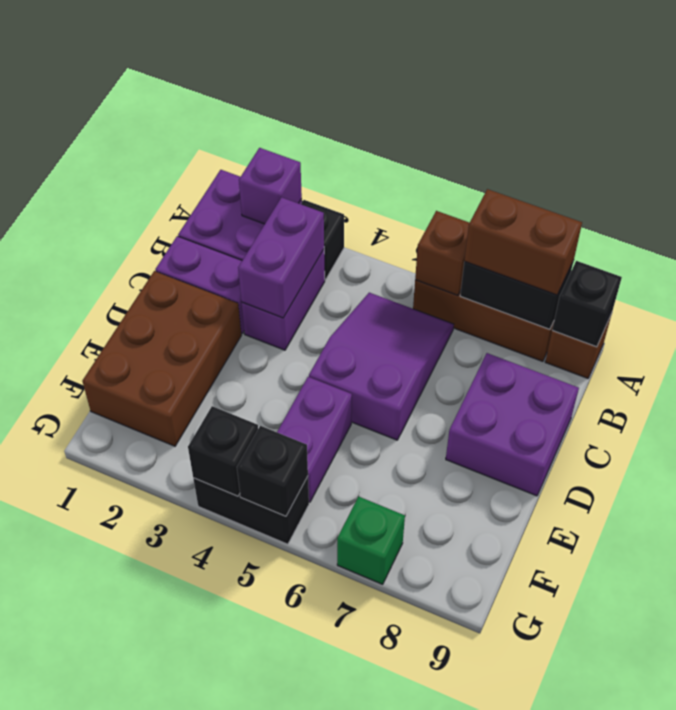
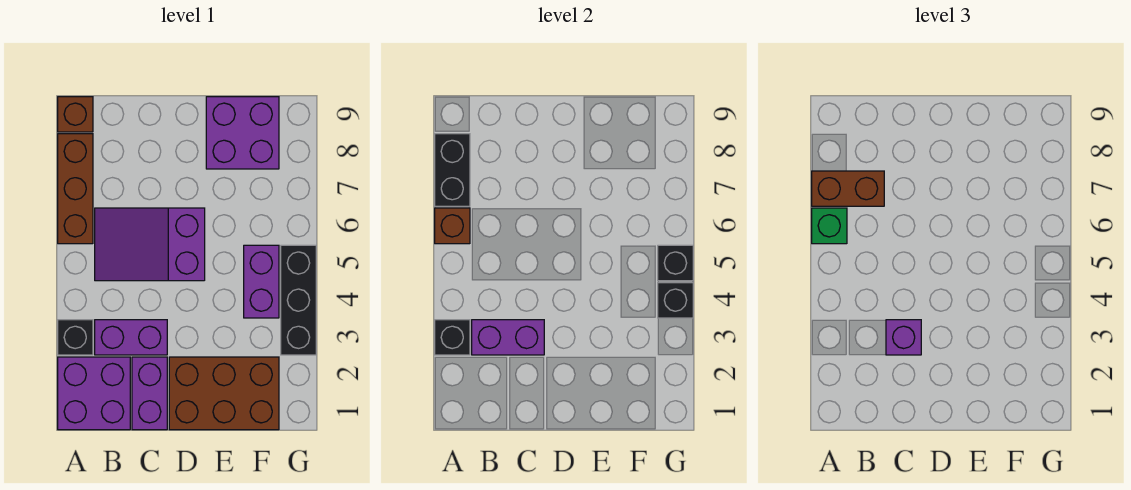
purple 1x1 brick [239,148,302,224] -> purple 1x1 brick moved to [886,320,921,355]
brown 1x2 brick [464,189,582,295] -> brown 1x2 brick turned to [812,171,884,206]
black 1x1 brick [552,261,622,347] -> black 1x1 brick moved to [435,320,470,355]
purple 2x2 brick [446,353,579,496] -> purple 2x2 brick moved to [206,97,279,169]
purple 1x2 brick [277,377,352,502] -> purple 1x2 brick turned to [244,245,279,318]
black 1x2 brick [193,476,309,544] -> black 1x3 brick [281,245,316,355]
green 1x1 brick [337,497,405,584] -> green 1x1 brick moved to [812,208,847,244]

